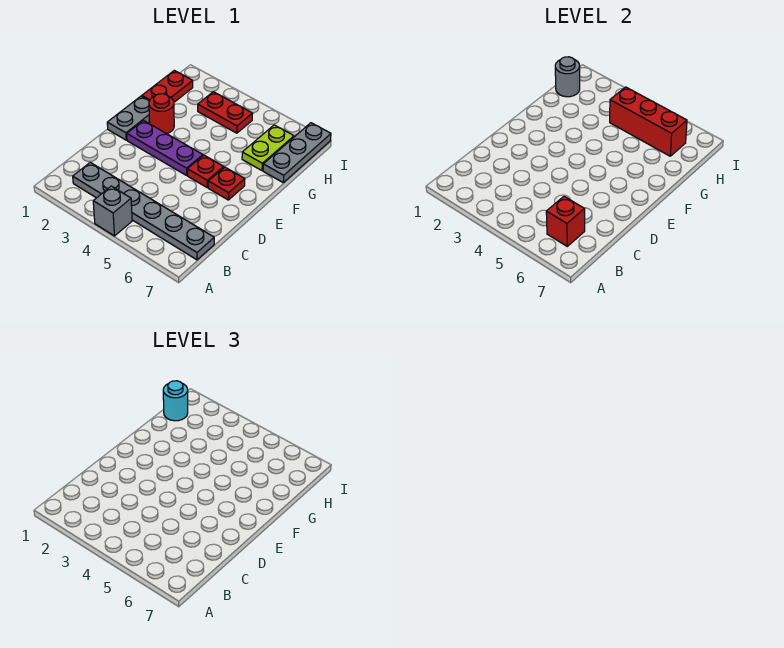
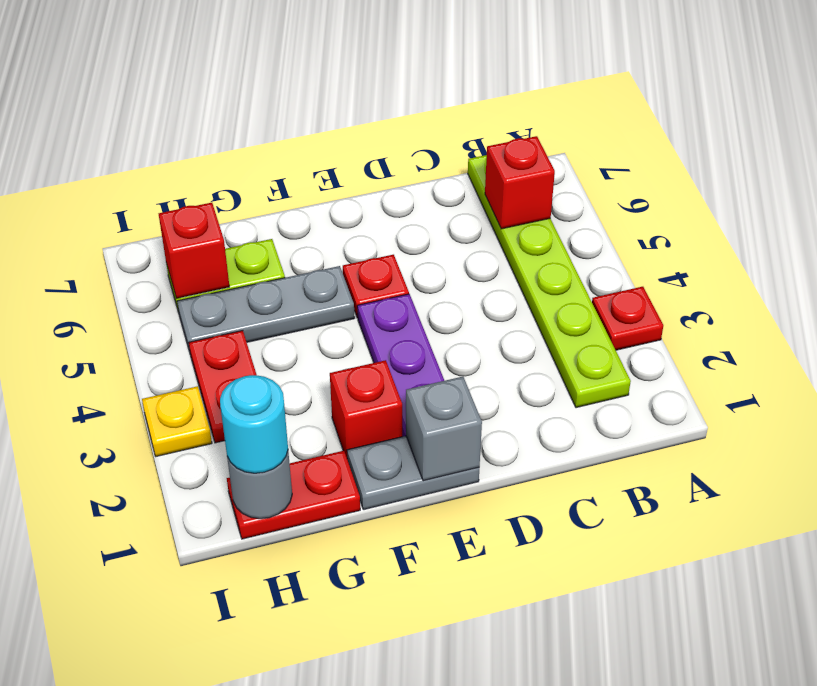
grey 1x1 brick [93,186,132,236] -> grey 1x1 brick moved to [406,377,482,481]
grey 1x6 plate [73,162,214,260] -> lime 1x6 plate [468,155,631,408]
red 1x1 plate [208,167,245,200] -> red 1x1 plate moved to [592,287,663,350]
red 1x1 round brick [149,94,174,134] -> red 1x1 brick [330,360,402,460]
grey 1x3 plate [263,123,331,182] -> grey 1x3 plate moved to [177,266,355,352]
red 1x3 brick [610,87,687,156] -> red 1x1 brick [159,203,229,298]
none -> yellow 1x1 plate [142,386,212,456]

